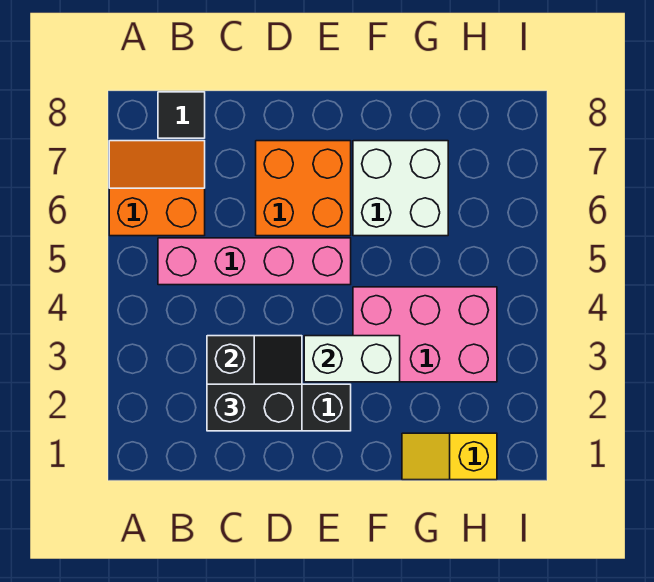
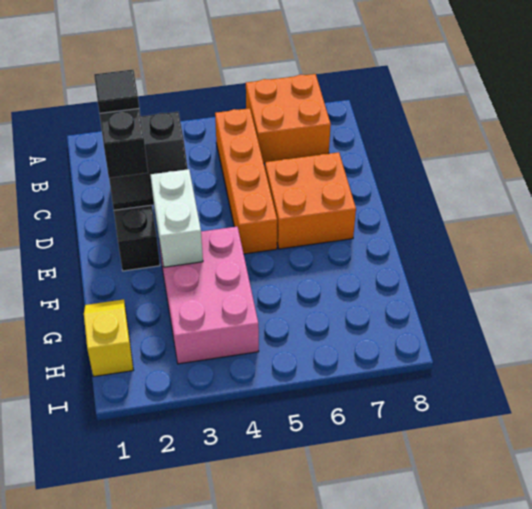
orange 2x2 slope [109,141,205,236] -> orange 2x2 brick [246,74,331,163]
pink 1x4 brick [158,238,351,285] -> orange 1x4 brick [215,108,277,254]
black 1x1 tile [158,92,205,138] -> black 1x1 tile moved to [94,70,139,113]
white 2x2 brick [353,141,448,236] -> none

